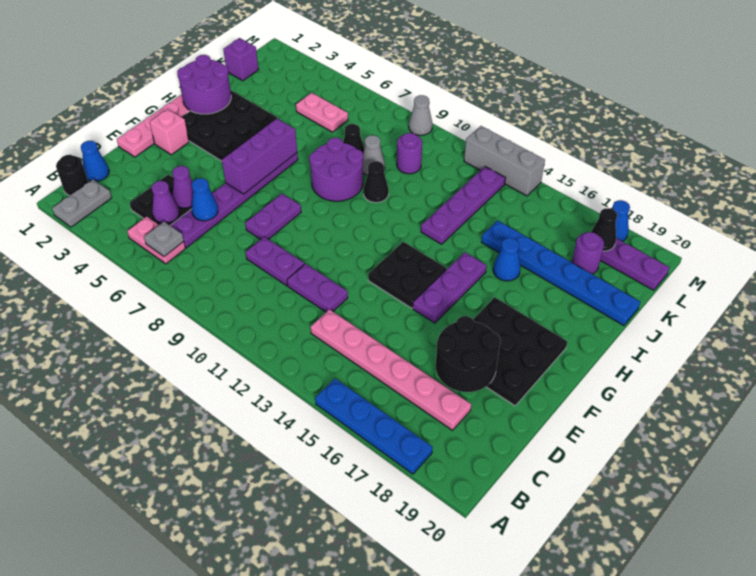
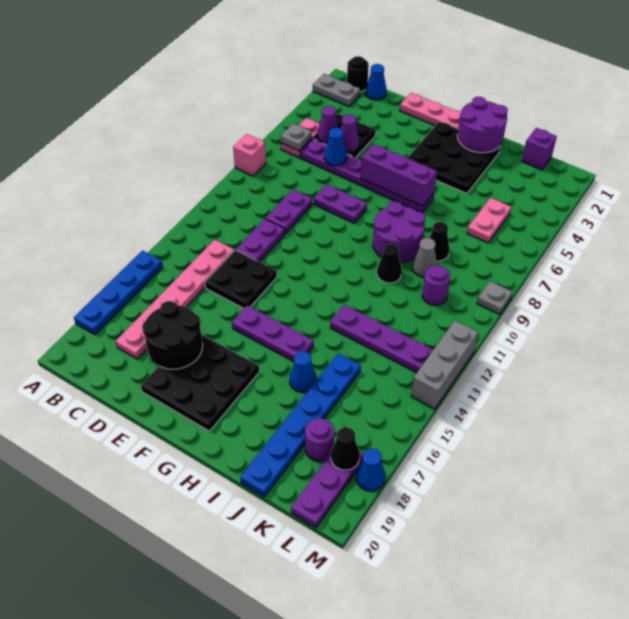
pink 1x1 brick [150,109,189,155] -> pink 1x1 brick moved to [233,134,266,176]
black 2x2 plate [368,242,447,308] -> black 2x2 plate moved to [205,250,277,308]
grey 1x1 cone [409,95,433,135] -> grey 1x1 plate [477,281,512,314]

